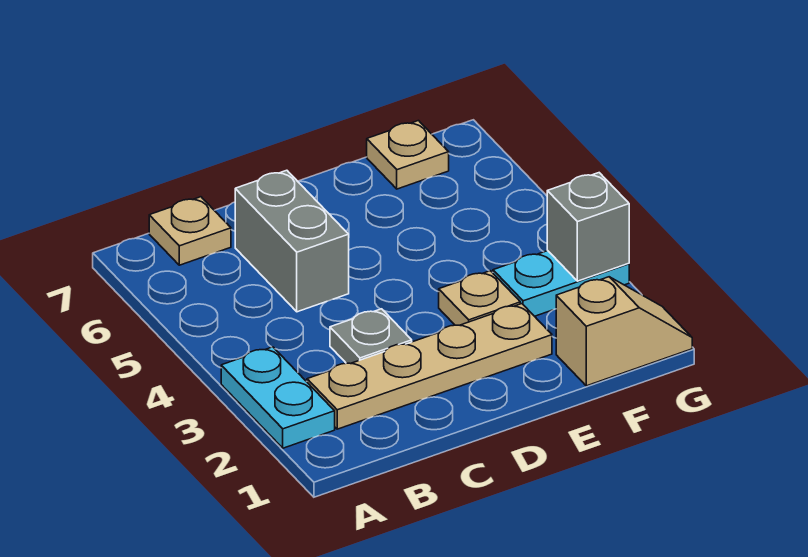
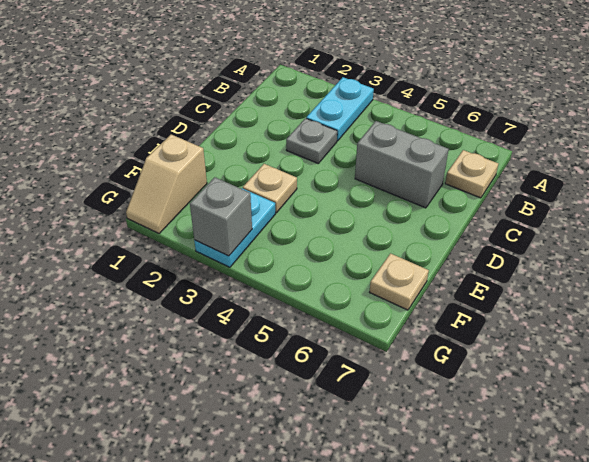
cyan 1x2 plate [221,347,335,448] -> cyan 1x2 plate turned to [306,77,374,141]
tan 1x4 plate [307,304,552,429] -> none

